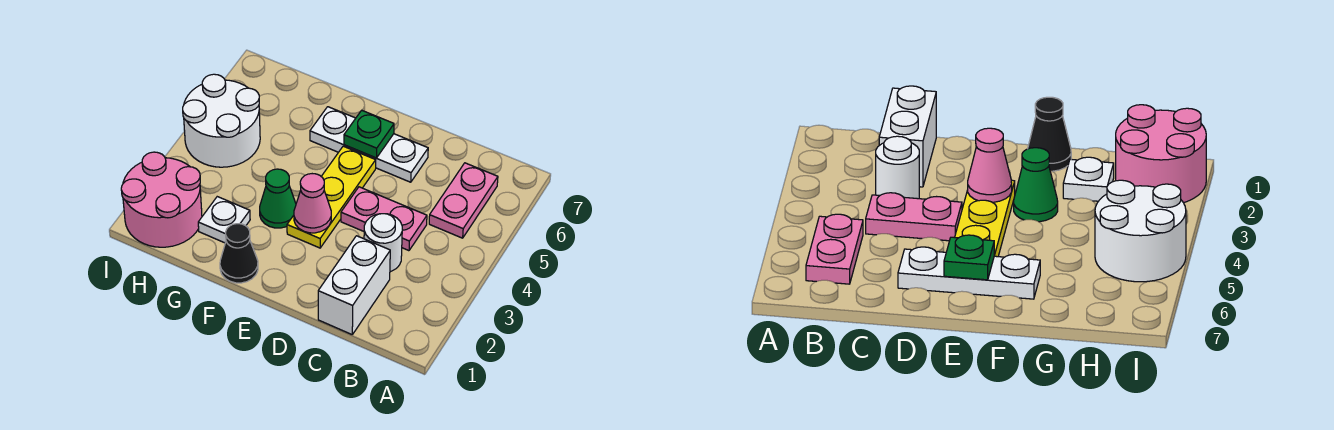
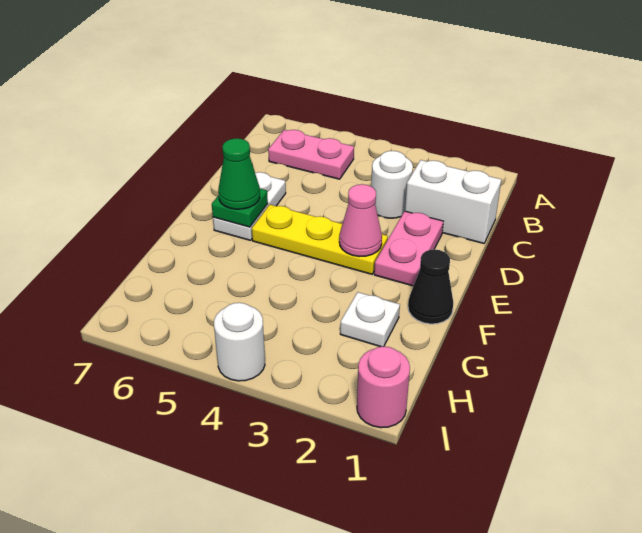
pink 1x2 plate [341,187,427,251] -> pink 1x2 plate moved to [374,211,443,286]
white 1x3 plate [310,107,428,182] -> white 1x2 plate [213,172,286,240]
green 1x1 cone [260,169,296,228] -> green 1x1 cone moved to [218,138,260,209]
pink 2x2 round brick [121,152,202,247] -> pink 1x1 round brick [357,346,410,428]
white 2x2 round brick [183,74,260,167] -> white 1x1 round brick [214,303,265,381]

